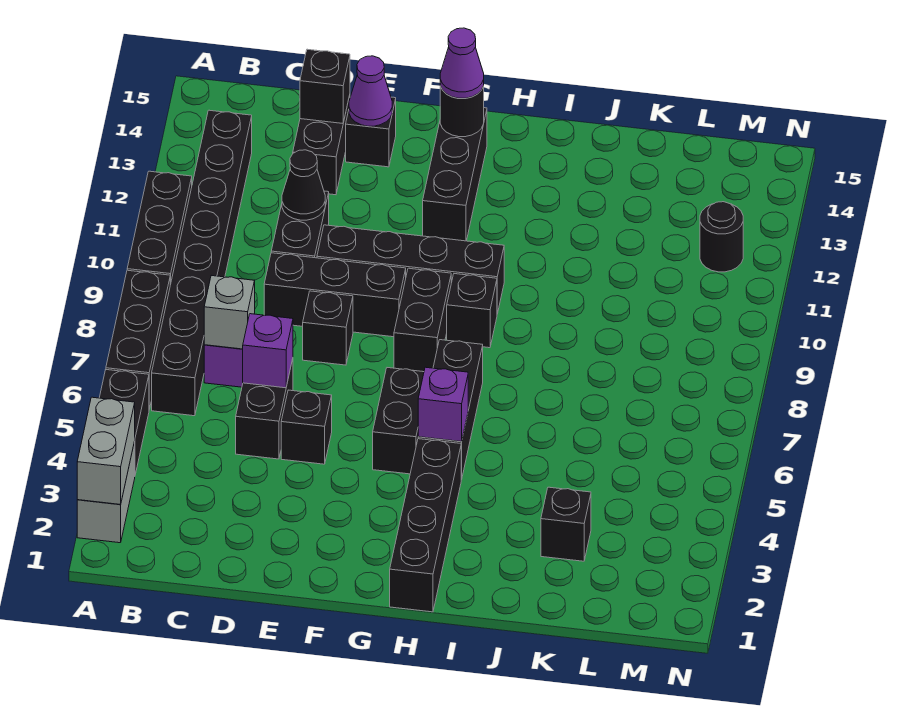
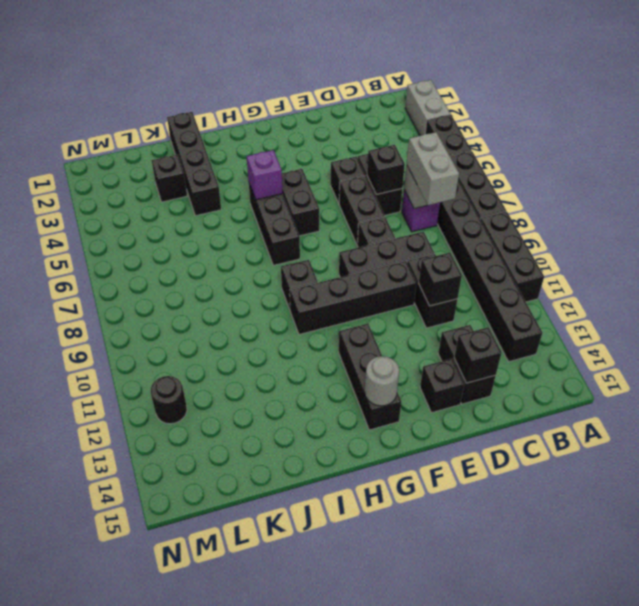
grey 1x2 brick [77,397,135,504] -> grey 1x2 brick moved to [407,132,459,205]
purple 1x1 brick [243,314,293,388] -> black 1x1 brick [367,145,405,194]
black 1x1 cone [282,150,325,220] -> black 1x1 brick [419,253,462,306]
purple 1x1 cone [349,56,392,126] -> none
black 1x2 brick [394,268,451,372] -> black 1x2 brick moved to [339,176,385,245]
black 1x1 round brick [440,86,484,137] -> grey 1x1 round brick [365,356,399,406]
purple 1x1 cone [440,28,484,98] -> none
black 1x4 brick [390,439,461,612] -> black 1x4 brick moved to [167,112,221,216]

